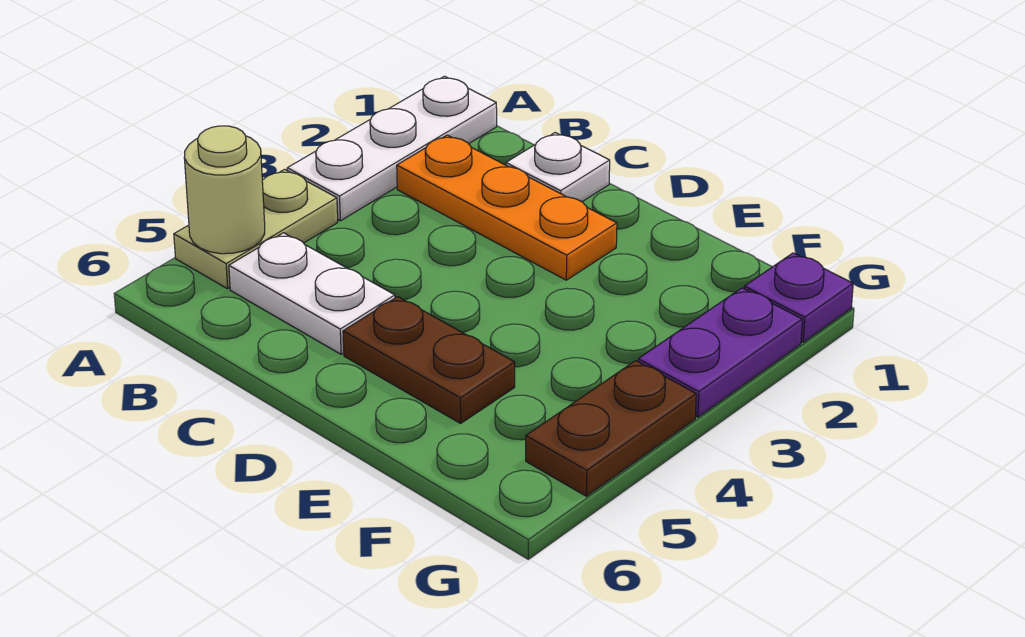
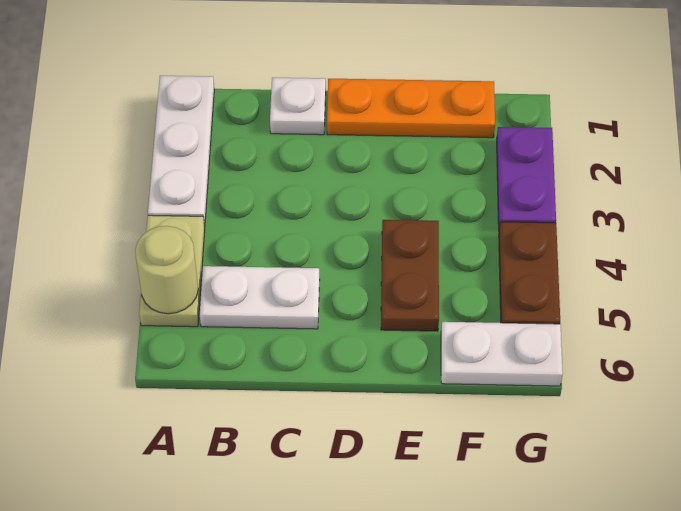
orange 1x3 plate [397,135,617,280] -> orange 1x3 plate moved to [327,79,495,138]
brown 1x2 plate [343,297,515,423] -> brown 1x2 plate turned to [381,220,439,331]
none -> white 1x2 plate [441,322,563,386]
purple 1x1 plate [744,253,853,342] -> none

